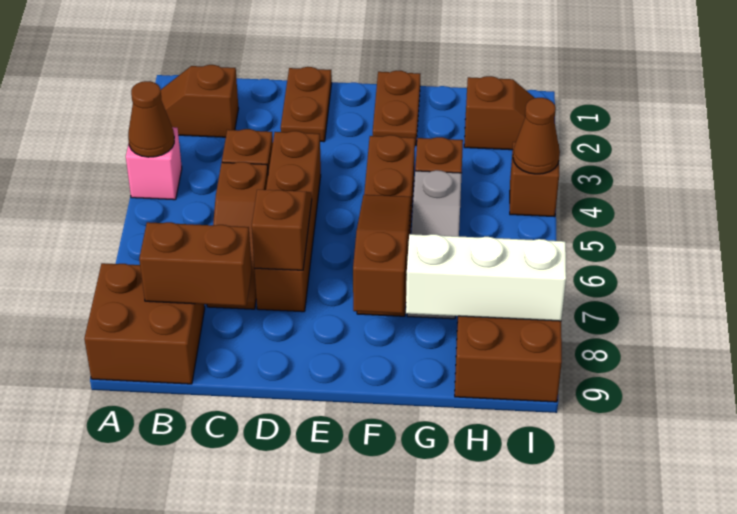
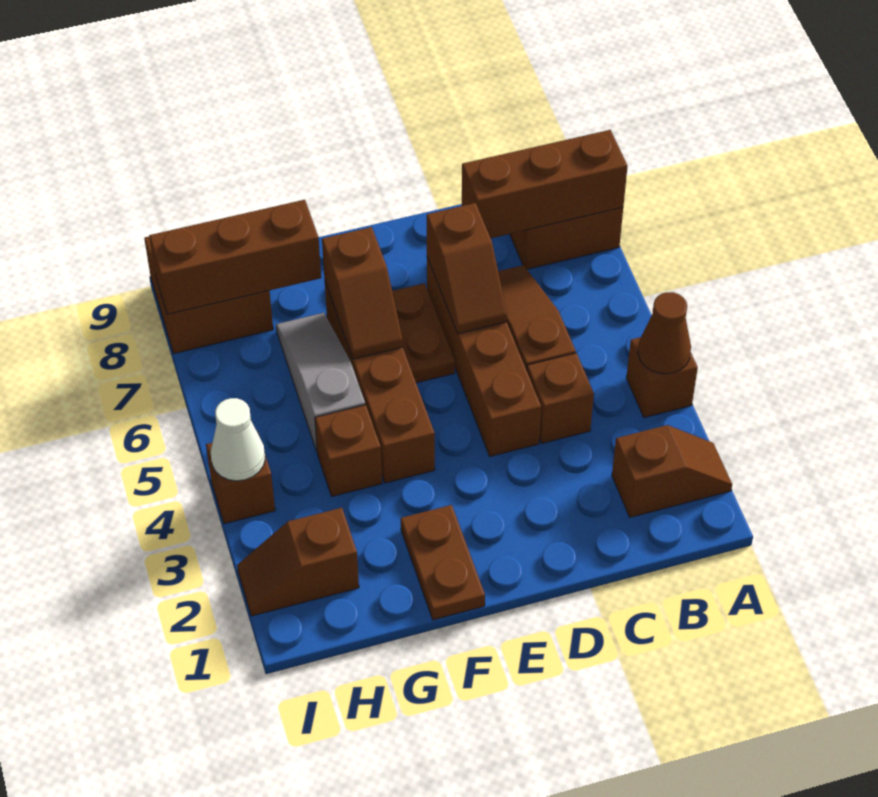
pink 1x1 brick [126,127,182,200] -> brown 1x1 brick [626,337,698,417]
brown 1x2 brick [139,222,252,306] -> brown 1x3 brick [462,130,628,238]
brown 1x2 plate [281,67,332,142] -> brown 1x2 plate moved to [392,283,455,383]
brown 1x3 slope [353,195,411,313] -> brown 1x2 slope [322,227,403,359]
white 1x3 brick [406,234,566,321] -> brown 1x3 brick [149,200,321,314]
brown 1x1 cone [513,98,560,174] -> white 1x1 cone [211,398,265,481]

